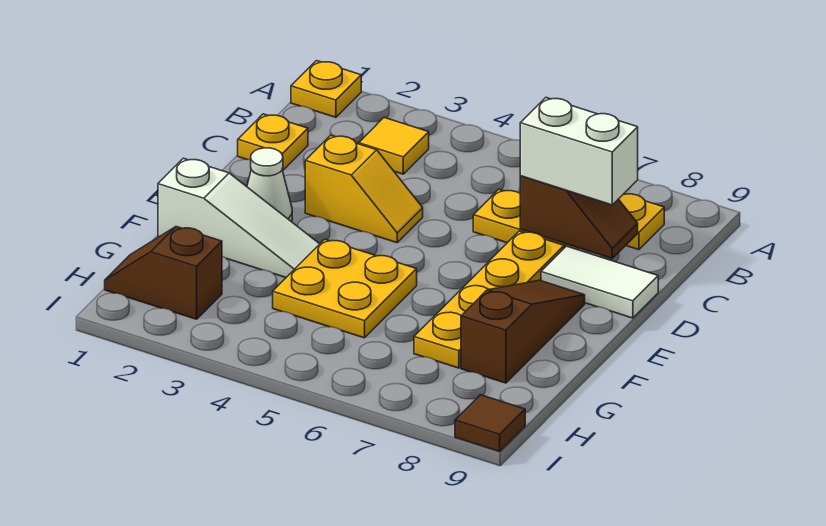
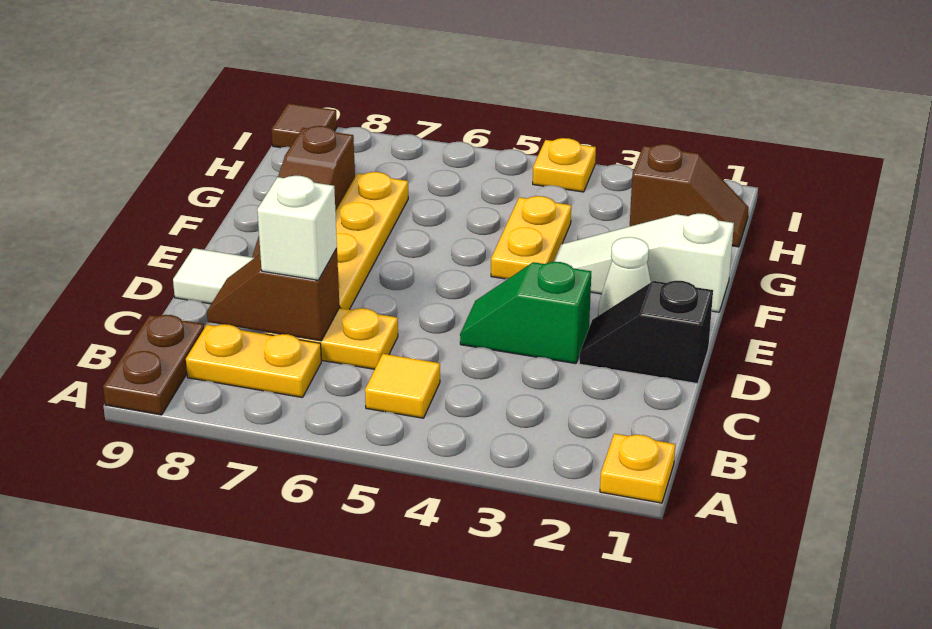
none -> brown 1x2 plate [103,315,204,415]
yellow 1x1 tile [359,118,429,174] -> yellow 1x1 tile moved to [365,354,440,418]
yellow 1x1 plate [238,114,308,170] -> yellow 1x1 plate moved to [533,138,596,192]
white 1x2 brick [520,98,638,205] -> white 1x1 brick [257,176,337,280]
none -> black 1x2 slope [579,281,713,384]
yellow 1x2 slope [305,135,423,243] -> green 1x2 slope [460,262,591,364]
yellow 2x2 plate [273,239,417,338] -> yellow 1x2 plate [491,196,571,279]

